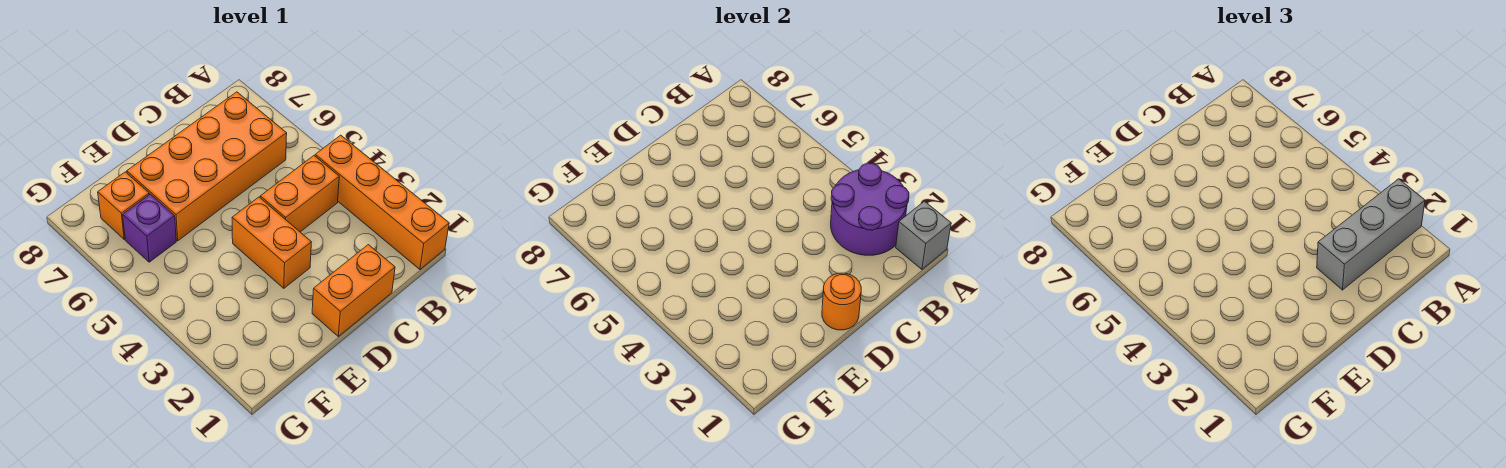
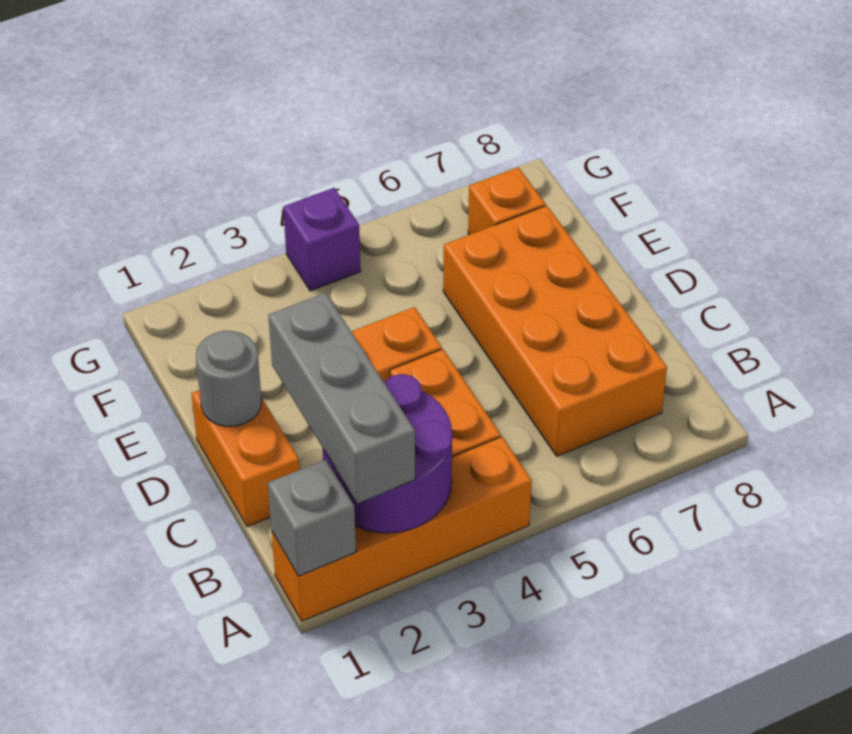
orange 1x1 round brick [822,273,861,330] -> grey 1x1 round brick [196,331,261,426]
purple 1x1 brick [123,194,176,262] -> purple 1x1 brick moved to [283,188,361,291]

